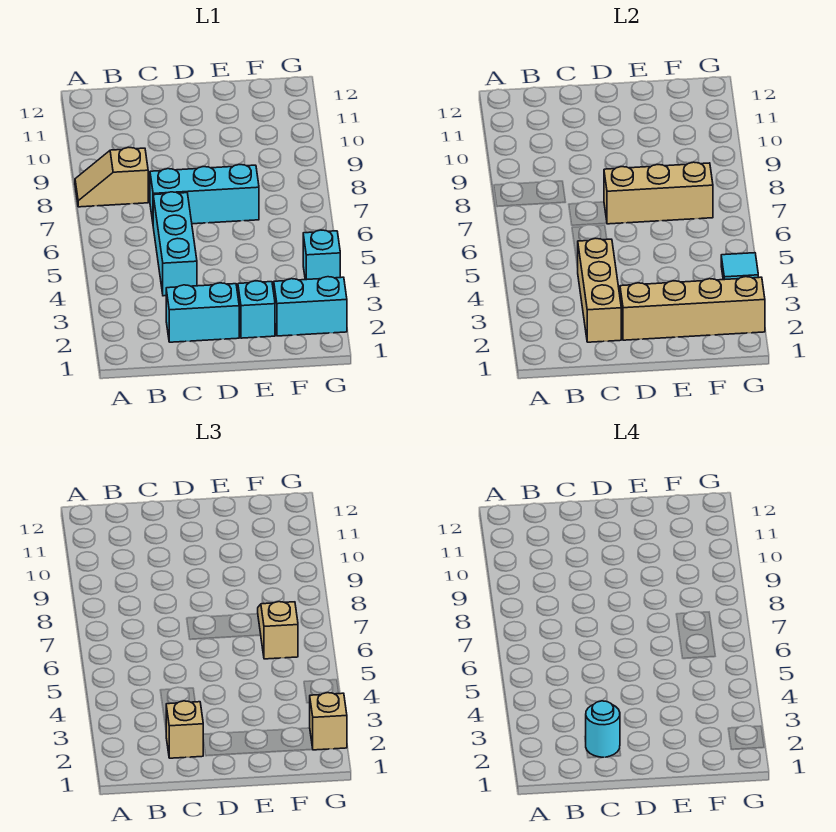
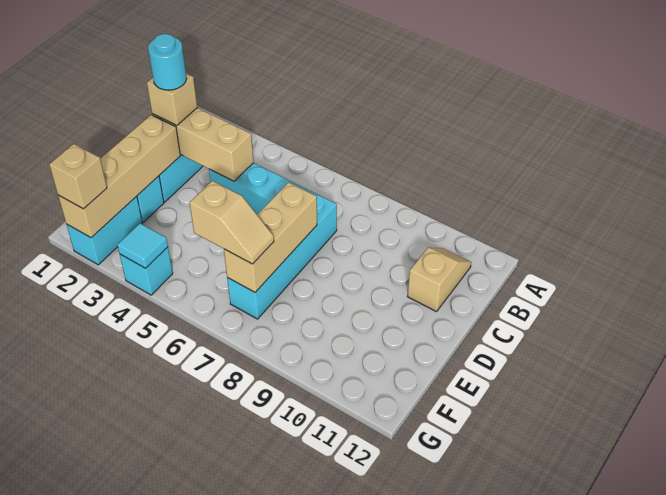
tan 1x2 slope [75,147,148,207] -> tan 1x2 slope moved to [408,248,471,312]
cyan 1x3 brick [150,165,259,224] -> cyan 1x4 brick [227,191,337,319]

